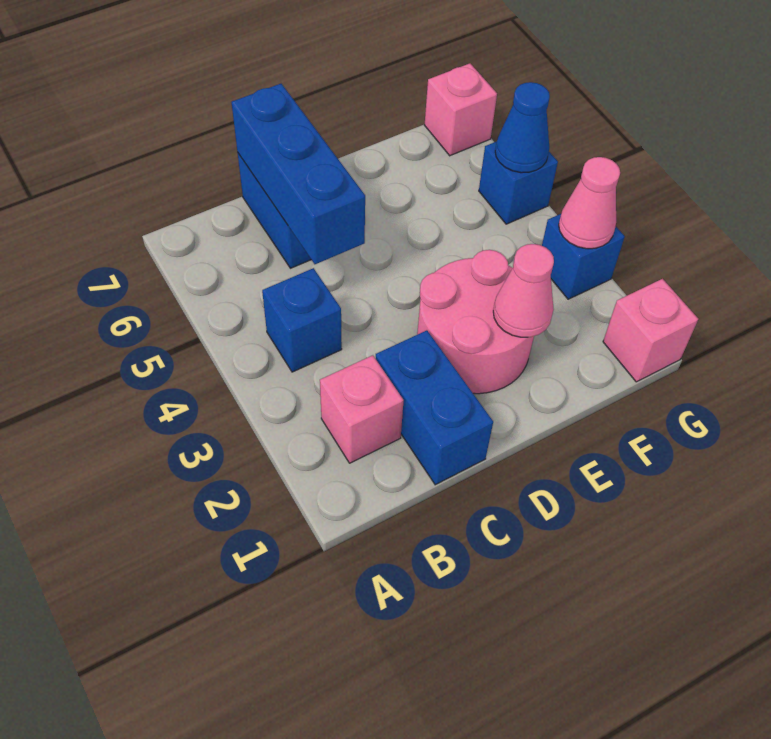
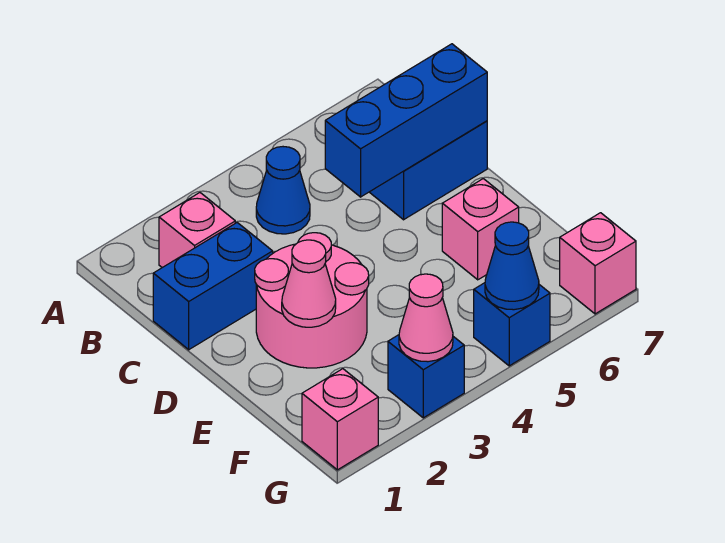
blue 1x1 brick [262,268,342,372] -> blue 1x1 cone [256,147,310,234]
none -> pink 1x1 brick [442,179,519,280]

